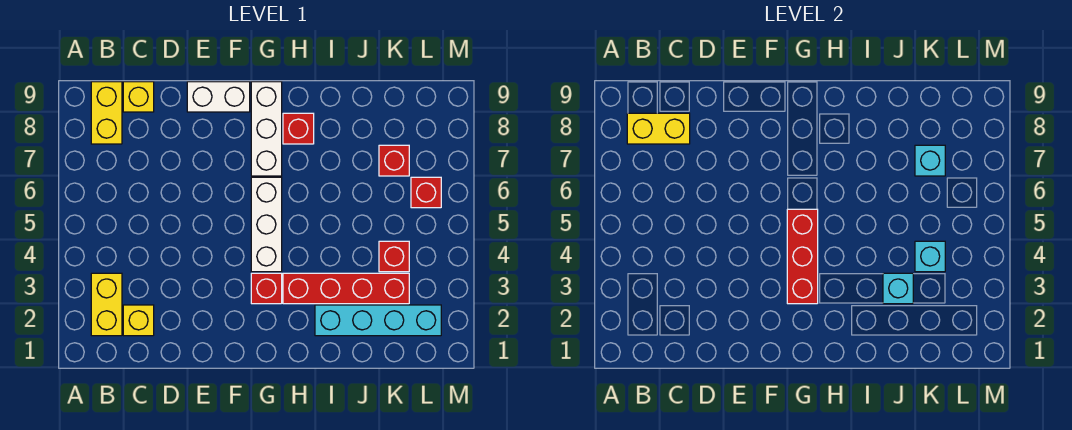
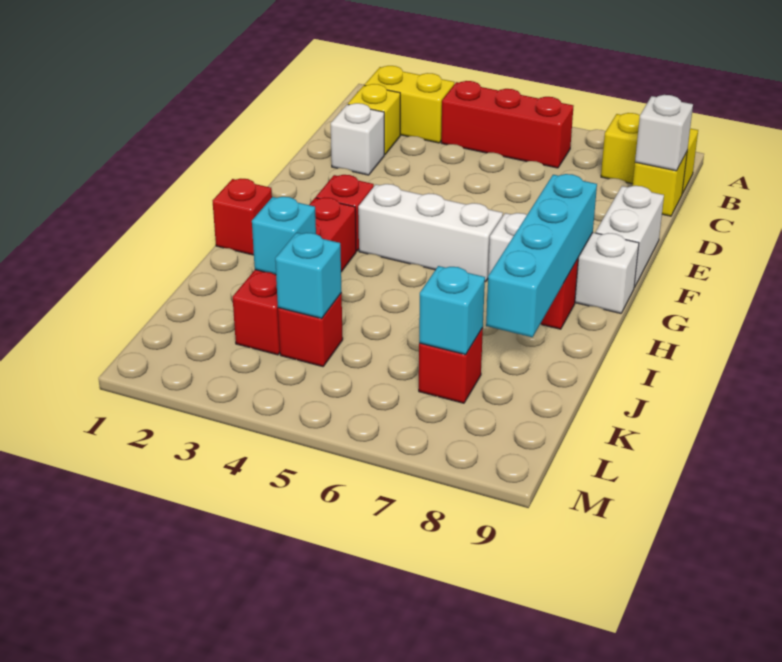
yellow 1x2 brick [627,113,690,144] -> none
none -> white 1x1 brick [635,95,693,171]
none -> white 1x1 brick [331,103,384,175]
red 1x3 brick [787,209,818,304] -> red 1x3 brick moved to [441,81,574,168]
cyan 1x4 brick [315,305,441,336] -> cyan 1x4 brick moved to [486,174,597,337]
red 1x1 brick [411,177,441,208] -> red 1x1 brick moved to [213,179,272,255]

